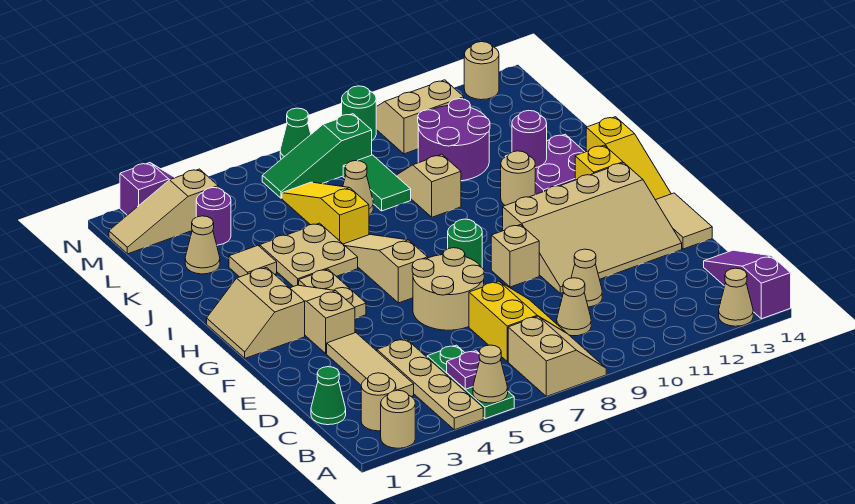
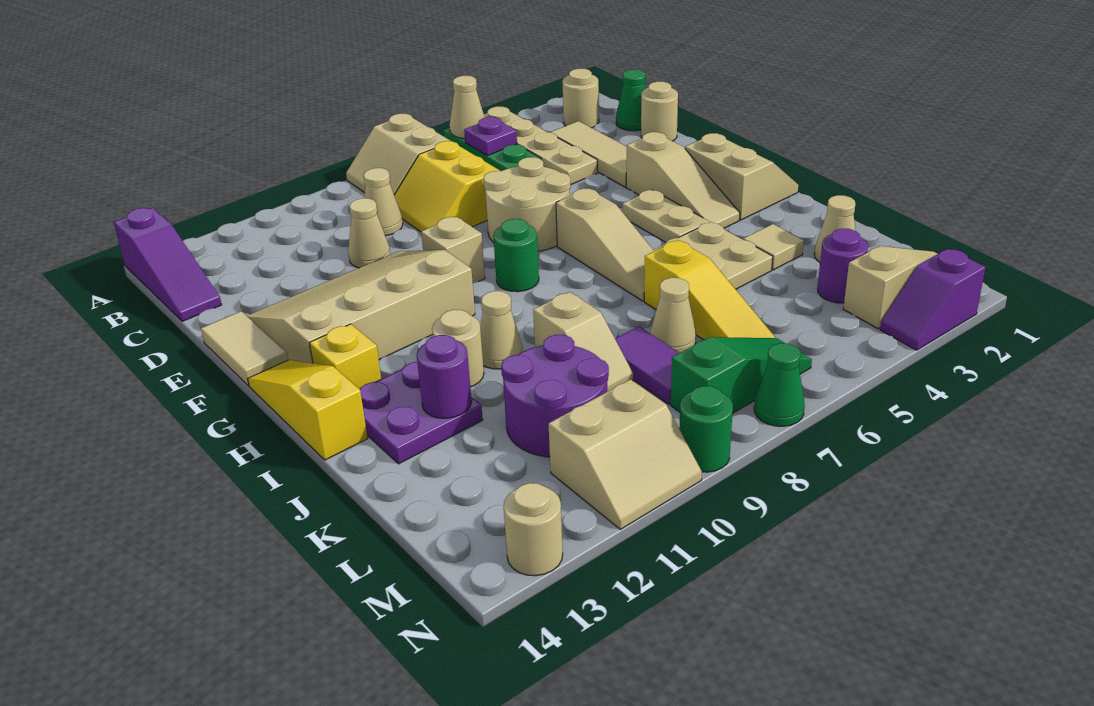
tan 1x1 round brick [381,390,415,448] -> tan 1x1 round brick moved to [641,82,678,141]
tan 1x1 cone [719,268,753,326] -> tan 1x1 cone moved to [480,291,523,369]
green 1x2 tile [343,155,411,211] -> purple 1x2 tile [615,326,679,404]

